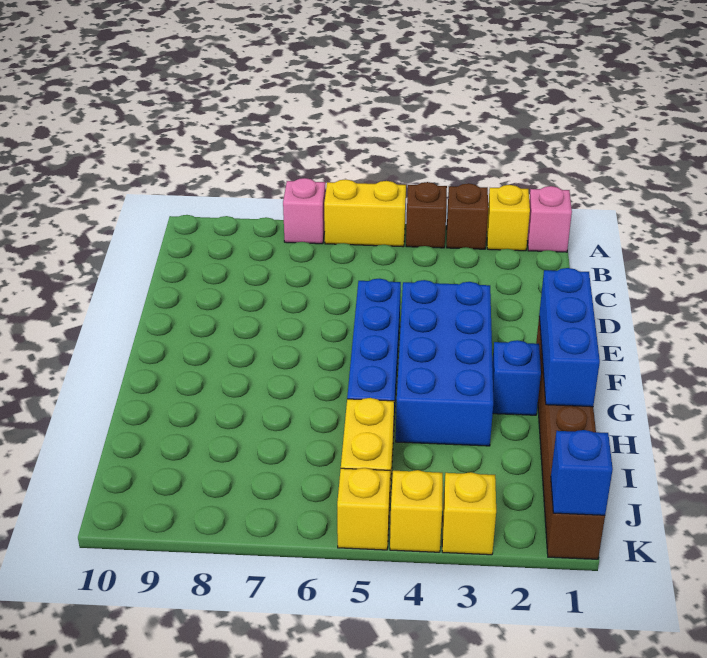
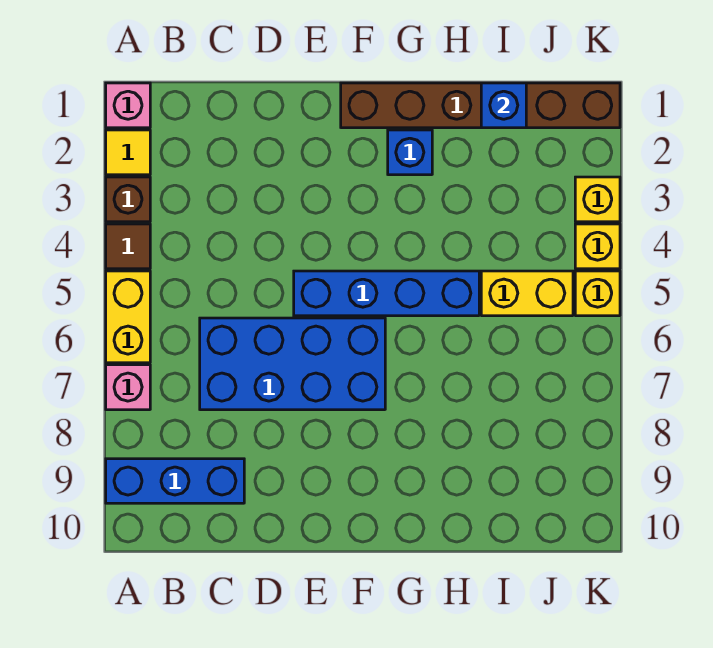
yellow 1x1 brick [487,185,530,251] -> yellow 1x1 tile [106,130,150,175]
brown 1x1 brick [406,182,447,248] -> brown 1x1 tile [106,224,150,269]
blue 2x4 brick [396,280,493,446] -> blue 2x4 brick moved to [200,318,385,410]
blue 1x3 brick [539,268,600,407] -> blue 1x3 brick moved to [106,459,244,503]
blue 1x1 brick [551,430,613,515] -> blue 1x1 brick moved to [481,83,526,128]

